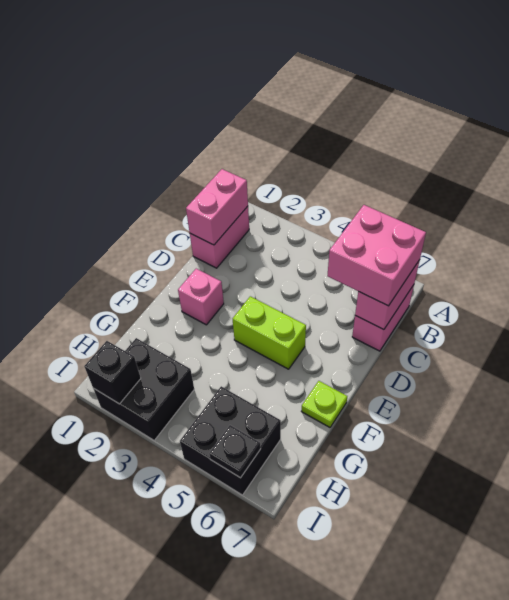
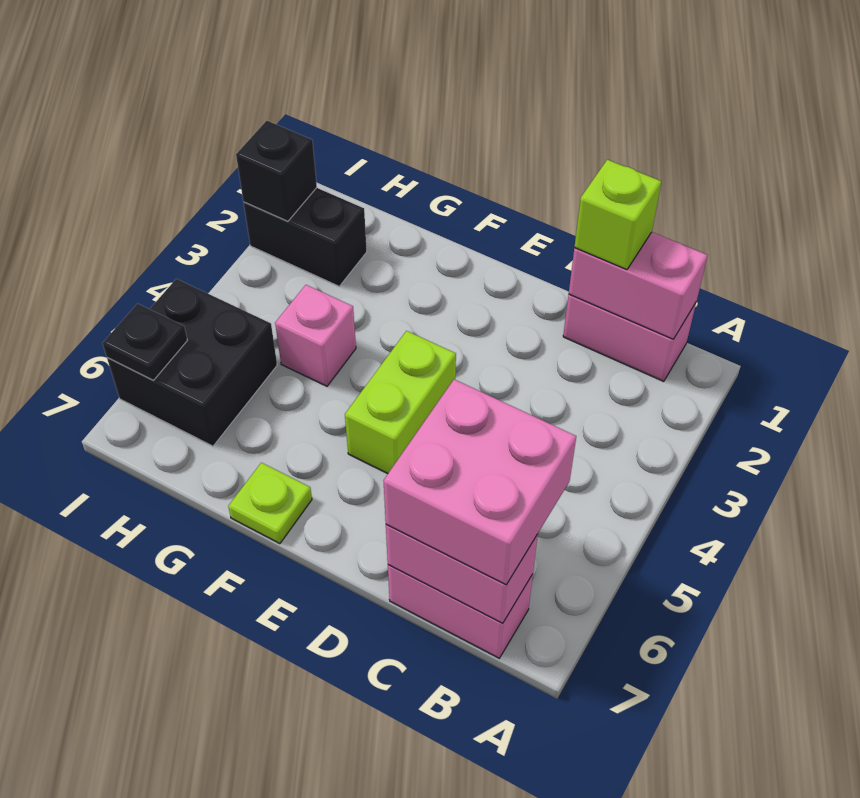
none -> lime 1x1 brick [574,160,661,270]
pink 1x1 brick [178,269,224,325] -> pink 1x1 brick moved to [275,285,356,386]
black 2x2 brick [93,338,194,440] -> black 1x2 brick [244,188,367,286]

